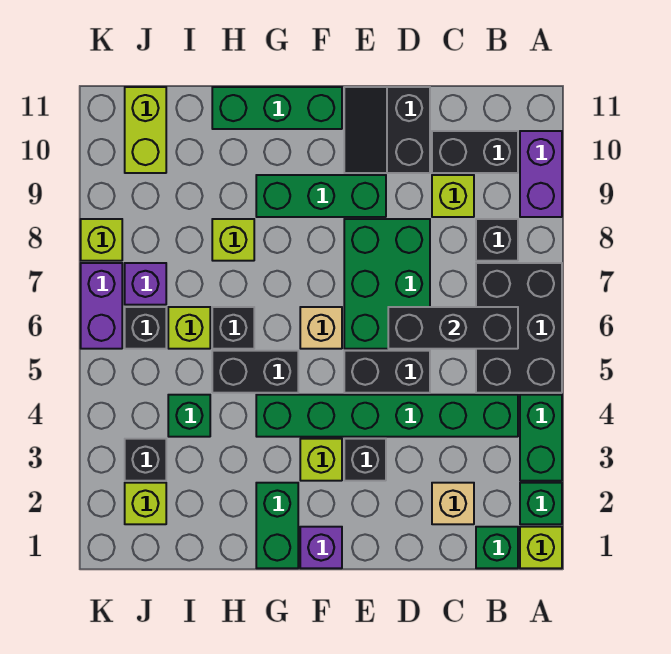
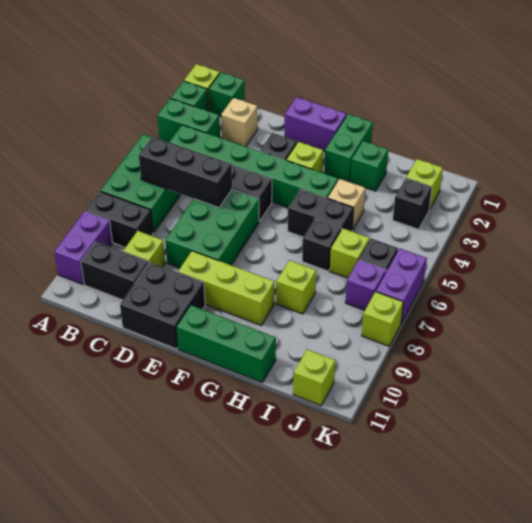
green 1x2 brick [520,395,562,481] -> green 1x2 brick turned to [157,98,220,142]
black 2x3 brick [476,263,562,393] -> green 2x3 brick [101,134,181,232]
black 1x1 brick [476,219,518,261] -> black 1x2 brick [85,191,153,248]
black 2x2 slope [344,87,430,173] -> black 2x2 brick [120,262,205,349]
green 1x3 brick [256,175,386,217] -> lime 1x3 brick [178,251,274,325]
purple 1x1 brick [300,527,342,568] -> purple 1x2 brick [285,97,347,151]
tan 1x1 brick [300,307,342,349] -> tan 1x1 brick moved to [328,179,365,230]
green 1x1 brick [168,395,210,437] -> green 1x1 brick moved to [350,141,388,191]
lime 1x2 brick [125,87,166,173] -> lime 1x1 brick [293,349,335,406]

